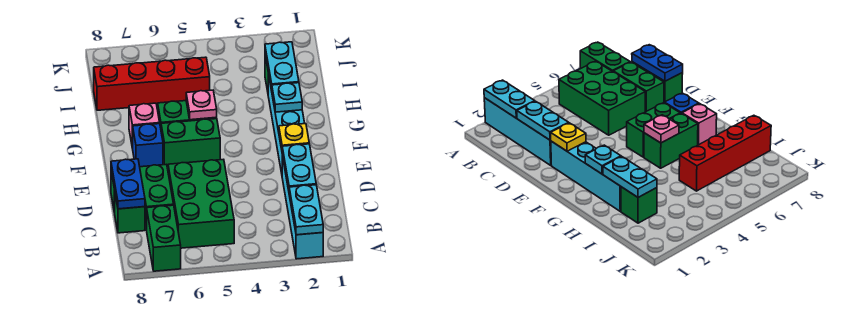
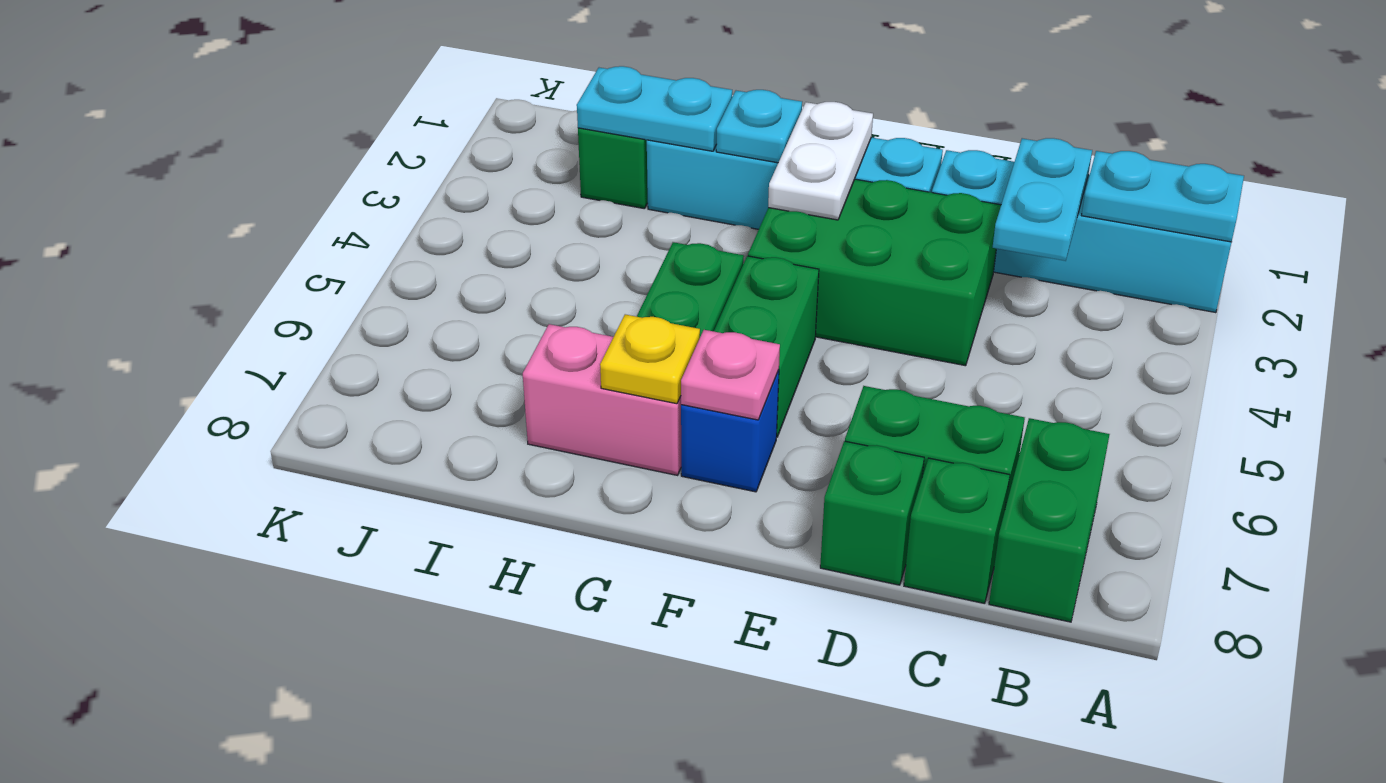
green 1x2 brick [147,205,181,271] -> green 1x2 brick turned to [989,418,1110,622]
green 2x3 brick [168,159,234,248] -> green 2x3 brick moved to [748,179,1001,366]
cyan 1x2 plate [282,144,316,190] -> cyan 1x2 plate turned to [993,138,1092,261]
blue 1x2 plate [111,159,145,209] -> none
yellow 1x1 plate [279,124,309,149] -> yellow 1x1 plate moved to [600,314,700,404]
none -> white 1x2 plate [768,102,873,220]
pink 1x1 plate [186,90,217,120] -> pink 1x1 plate moved to [681,330,780,420]
pink 1x1 brick [129,103,160,149] -> pink 1x2 brick [523,324,681,475]
red 1x4 brick [94,57,210,110] -> none

